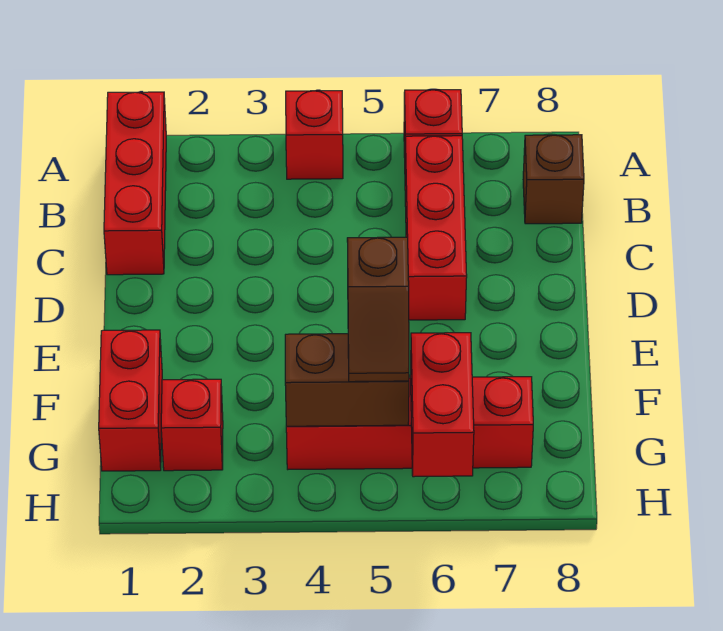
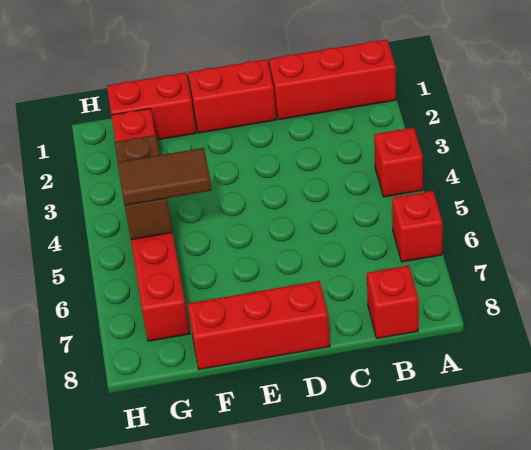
red 1x3 brick [405,136,467,320] -> red 1x3 brick moved to [187,281,330,370]
brown 1x1 brick [523,135,584,224] -> red 1x1 brick [367,265,419,339]
brown 1x2 slope [347,237,409,382] -> brown 1x2 tile [117,148,212,205]
red 1x2 brick [410,333,474,477] -> red 1x2 brick moved to [188,59,276,133]

